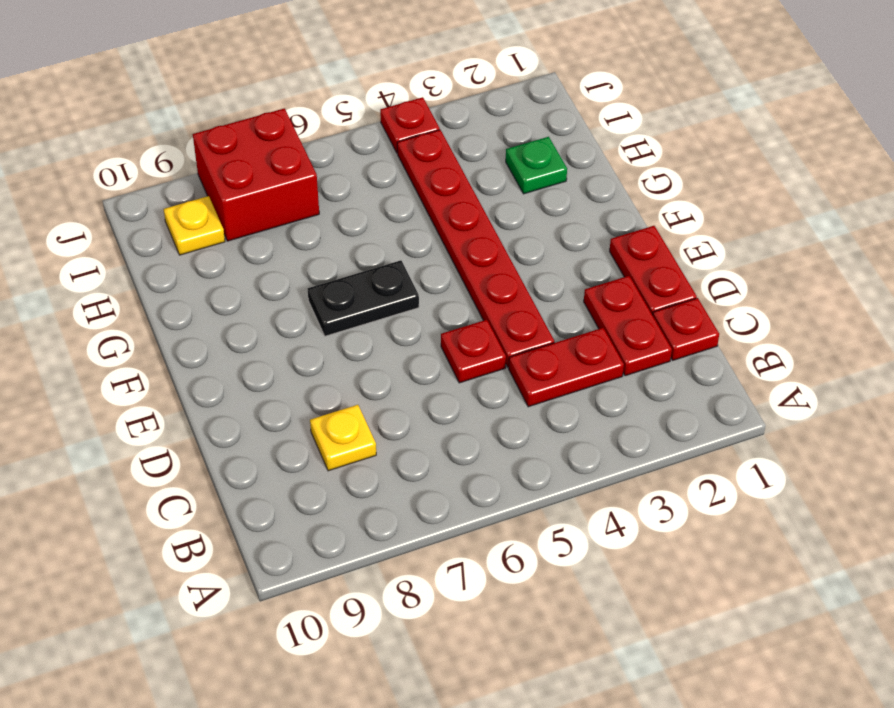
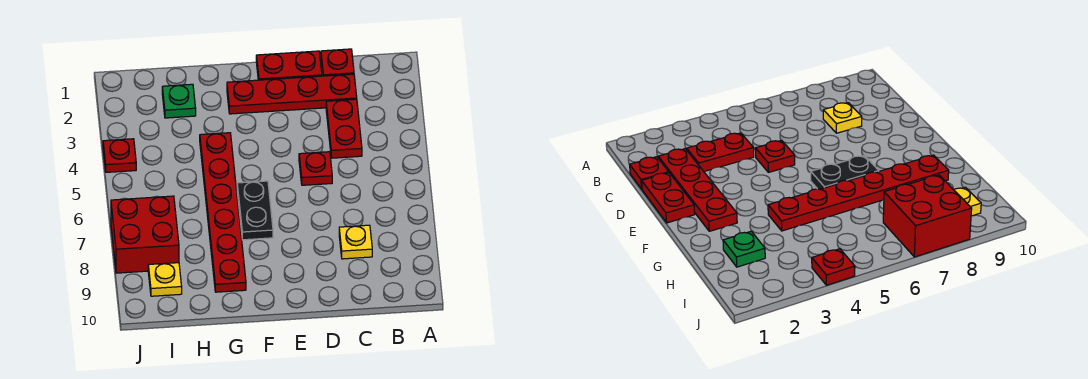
red 1x2 plate [584,276,672,376] -> red 1x4 plate [227,74,357,114]
red 1x6 plate [397,130,554,367] -> red 1x6 plate turned to [200,133,246,292]

